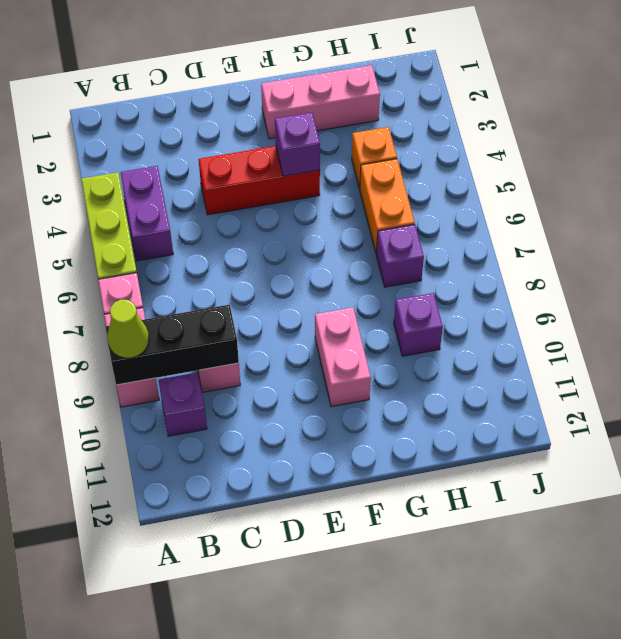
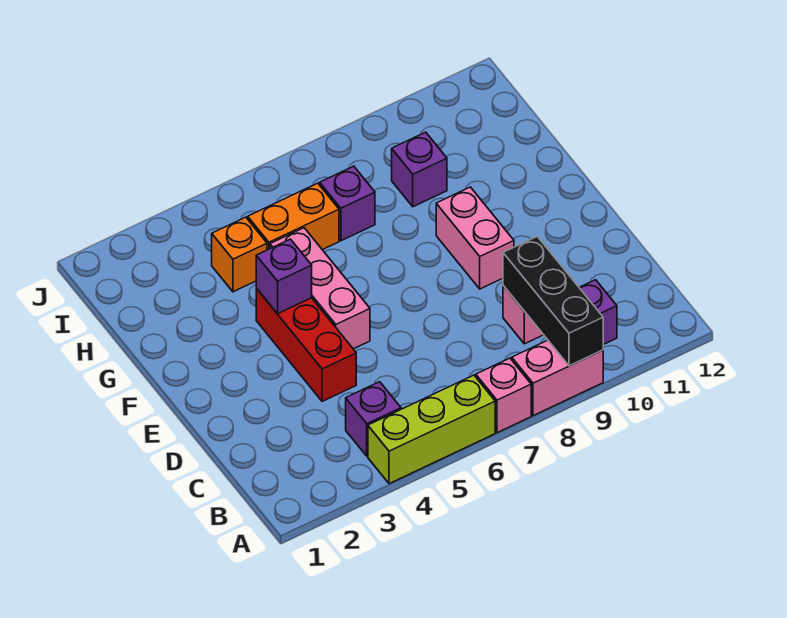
lime 1x1 cone [107,300,149,358] -> none
purple 1x2 brick [121,166,173,261] -> purple 1x1 brick [346,382,401,456]
pink 1x3 brick [261,65,380,139] -> pink 1x3 brick moved to [270,228,370,349]
pink 1x2 brick [315,307,371,407] -> pink 1x2 brick turned to [436,187,514,289]

